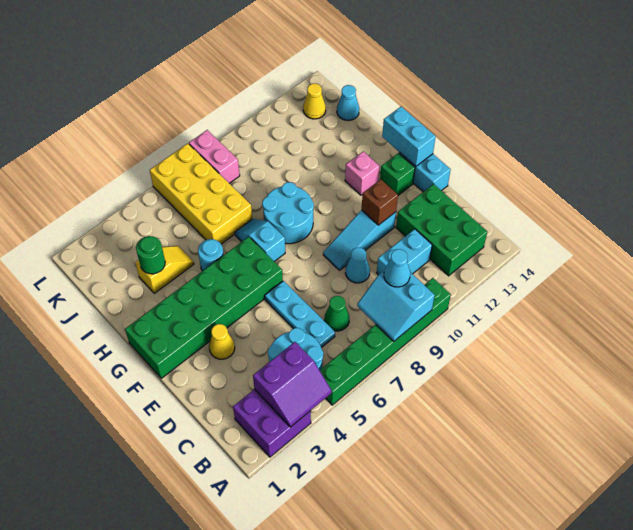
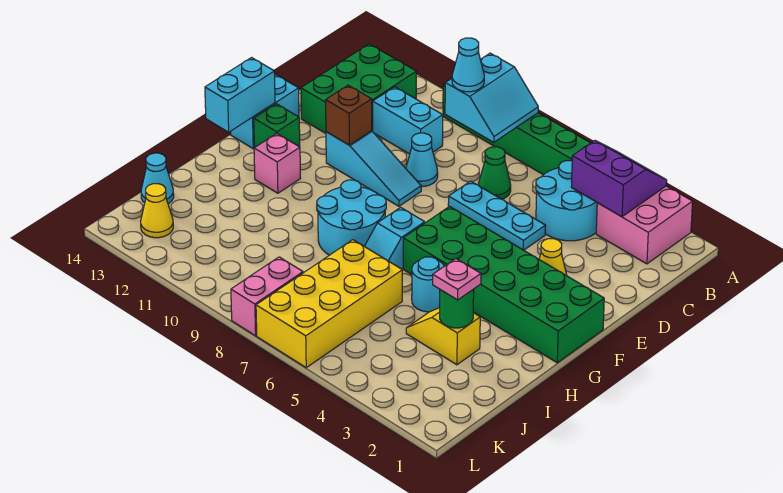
purple 2x2 brick [233,389,311,457] -> pink 2x2 brick [596,186,693,264]
cyan 1x3 plate [265,281,335,348] -> cyan 1x3 plate turned to [448,181,546,250]
none -> pink 1x1 plate [433,259,481,300]

